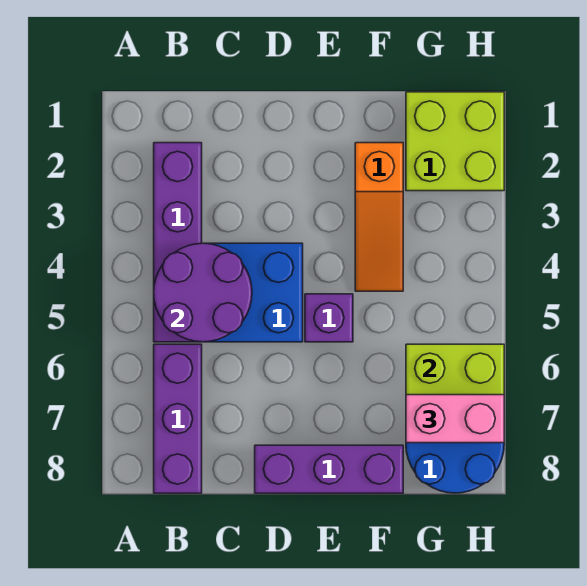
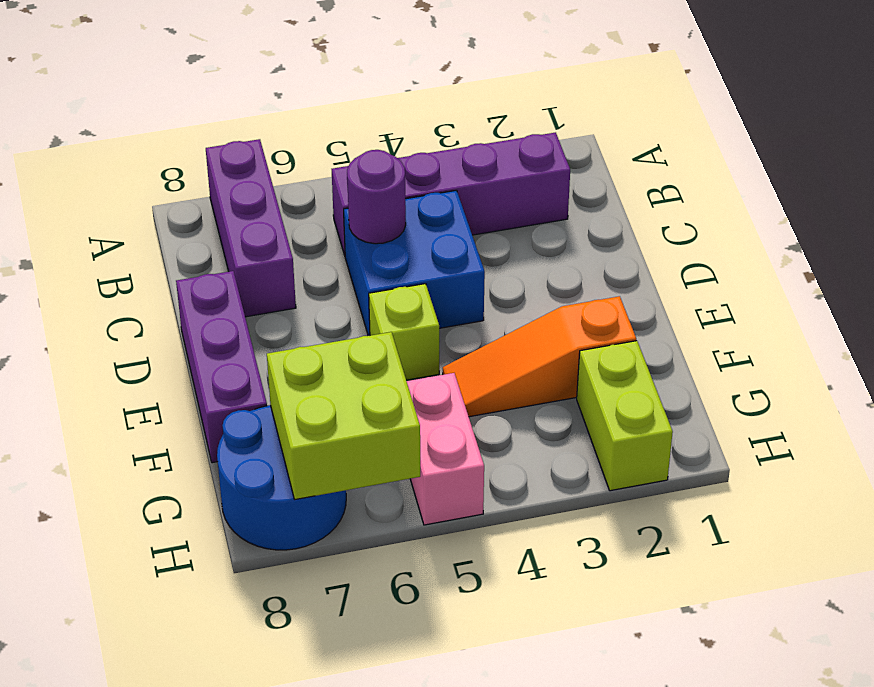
purple 2x2 round brick [154,243,252,342] -> purple 1x1 round brick [347,150,406,244]
purple 1x3 brick [154,344,202,493] -> purple 1x3 brick turned to [206,139,296,317]
purple 1x1 brick [305,294,353,342] -> lime 1x1 brick [369,284,439,380]
lime 2x2 brick [406,92,504,191] -> lime 1x2 brick [577,341,673,491]
pink 1x2 brick [406,395,504,443] -> pink 1x2 brick moved to [407,373,484,525]

